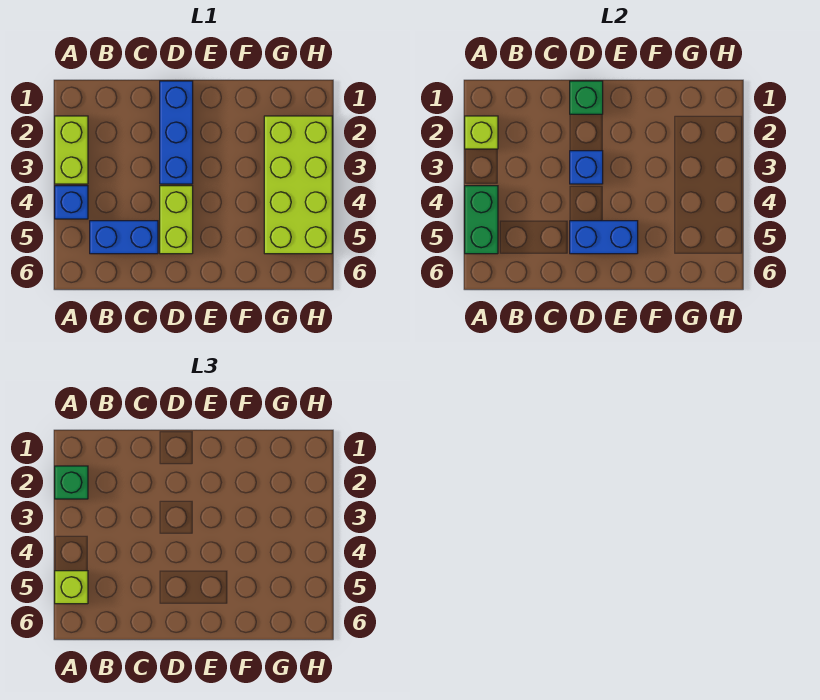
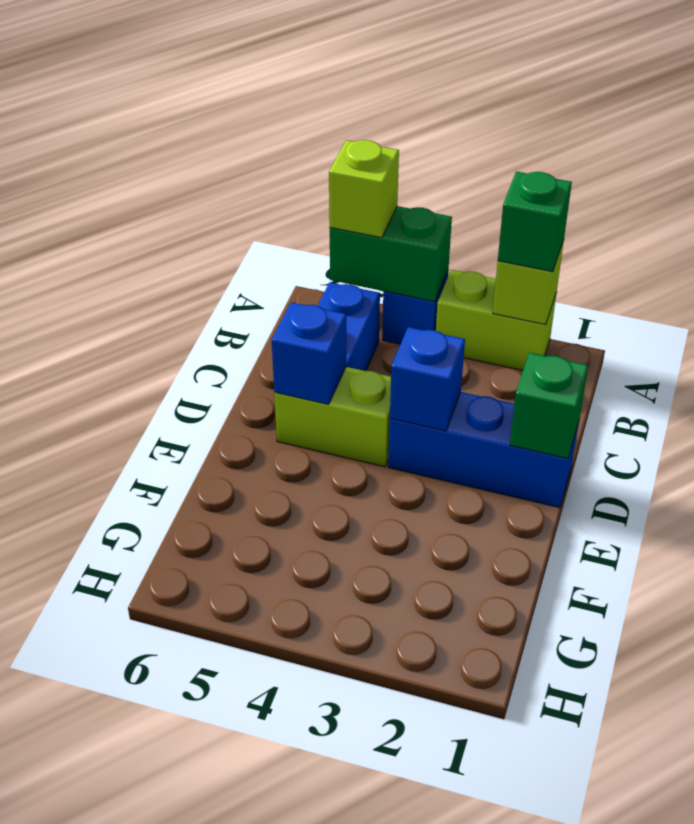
blue 1x2 brick [570,221,638,254] -> blue 1x1 brick [272,302,346,404]
lime 2x4 brick [264,116,332,254] -> none

